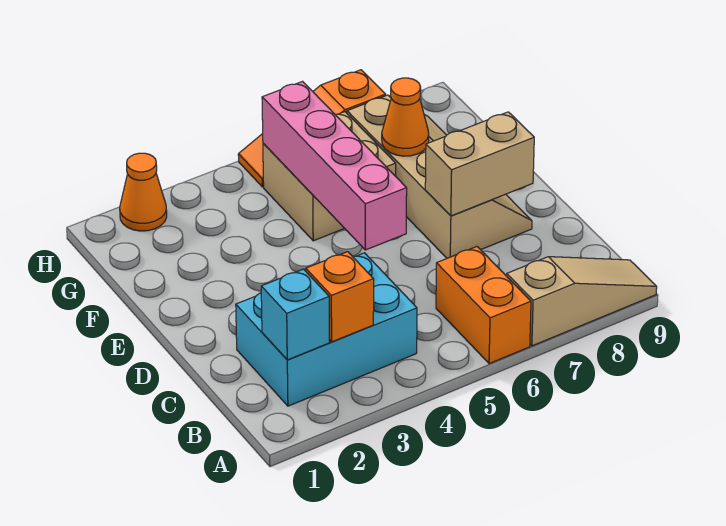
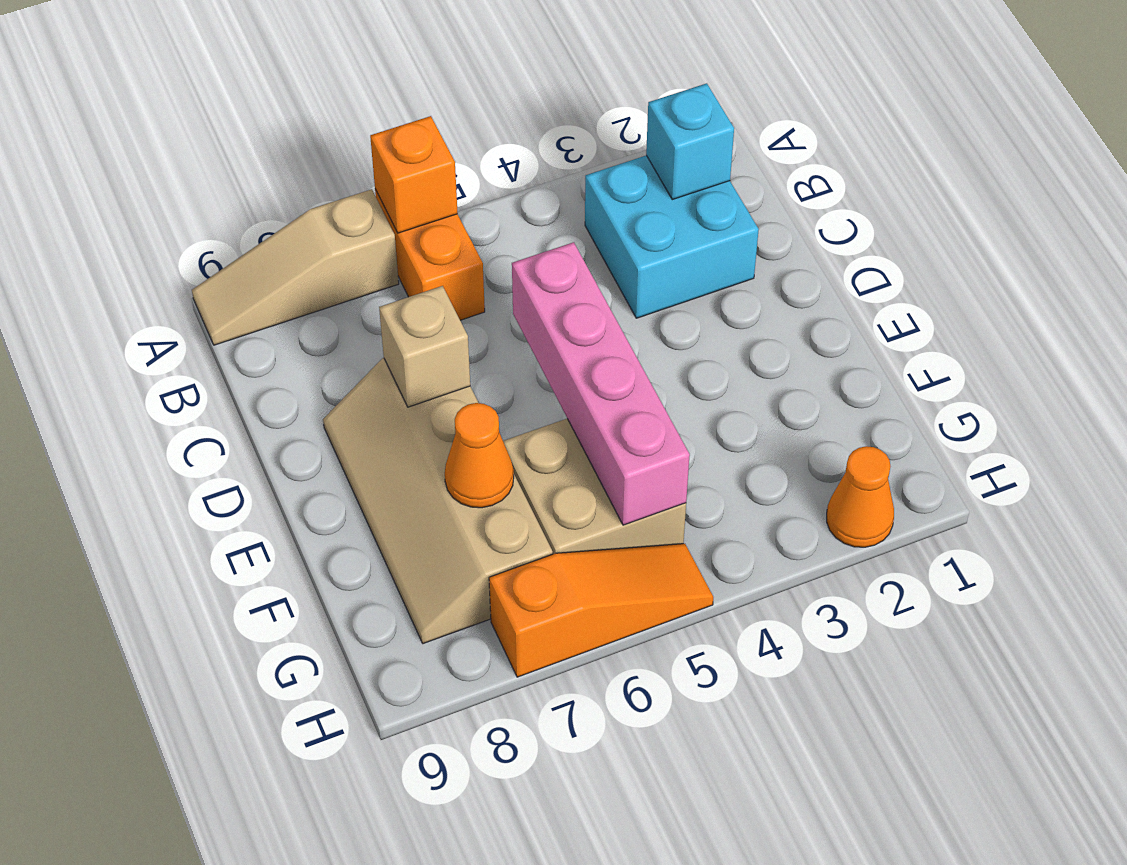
cyan 2x3 brick [236,253,417,406] -> cyan 2x2 brick [585,156,759,318]
orange 1x1 brick [306,252,374,342] -> orange 1x1 brick moved to [370,116,458,233]
tan 1x2 brick [425,112,534,216] -> tan 1x1 brick [379,286,470,407]

